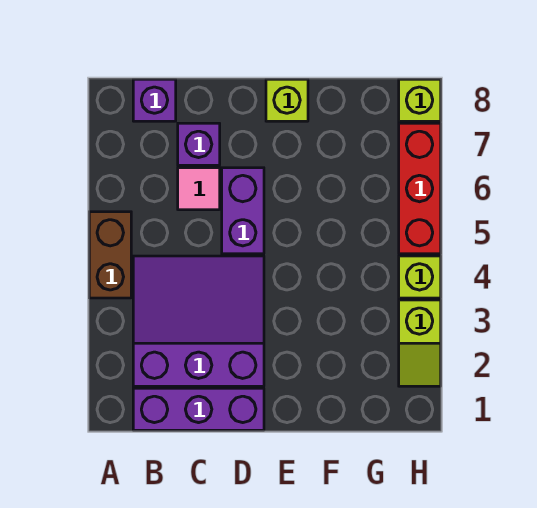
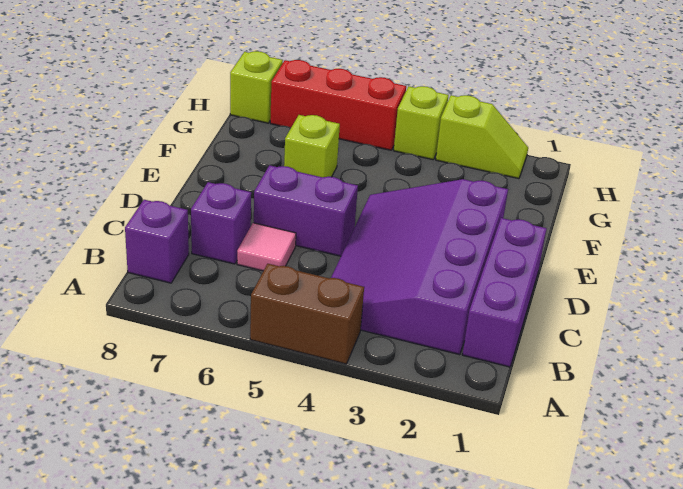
purple 3x3 slope [133,256,264,386] -> purple 3x4 slope [331,179,508,355]
lime 1x1 brick [266,79,308,121] -> lime 1x1 brick moved to [284,115,340,177]

